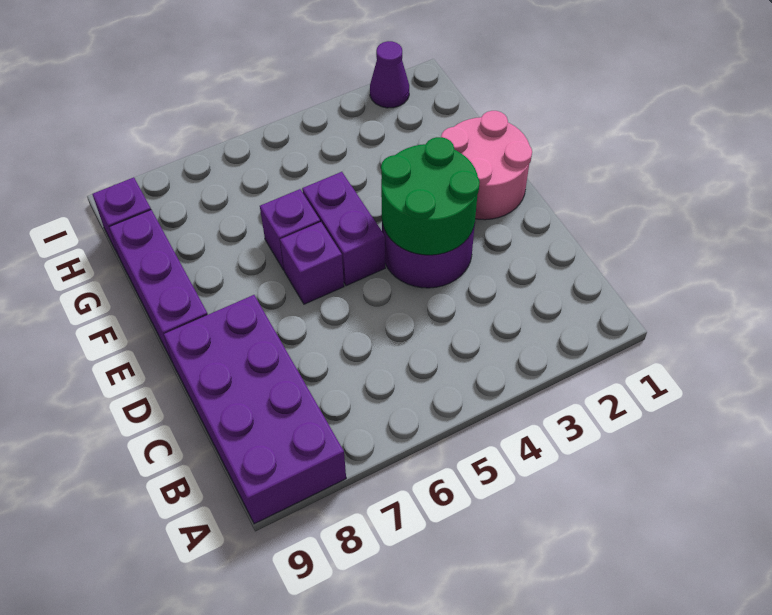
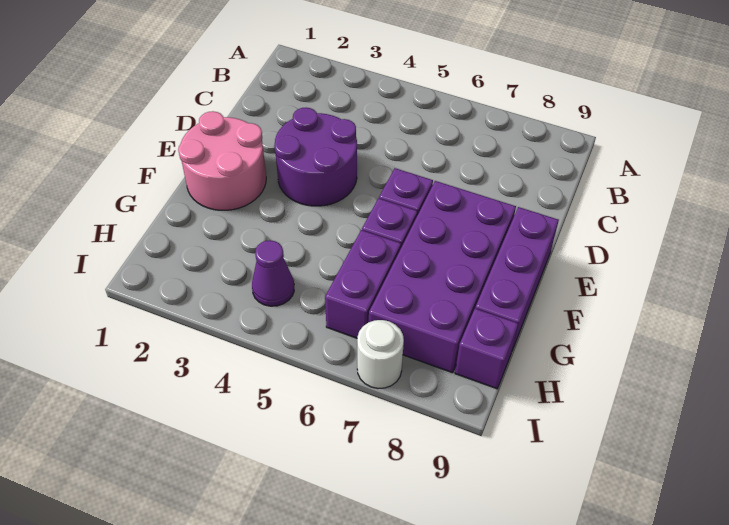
purple 2x4 brick [164,295,346,524] -> purple 2x4 brick moved to [369,181,516,373]
green 2x2 round brick [381,137,480,255] -> none
purple 1x2 brick [302,172,385,286] -> purple 1x2 brick moved to [325,230,401,338]
purple 1x1 cone [370,41,409,108] -> purple 1x1 cone moved to [252,240,294,306]
none -> white 1x1 round brick [357,320,404,388]

